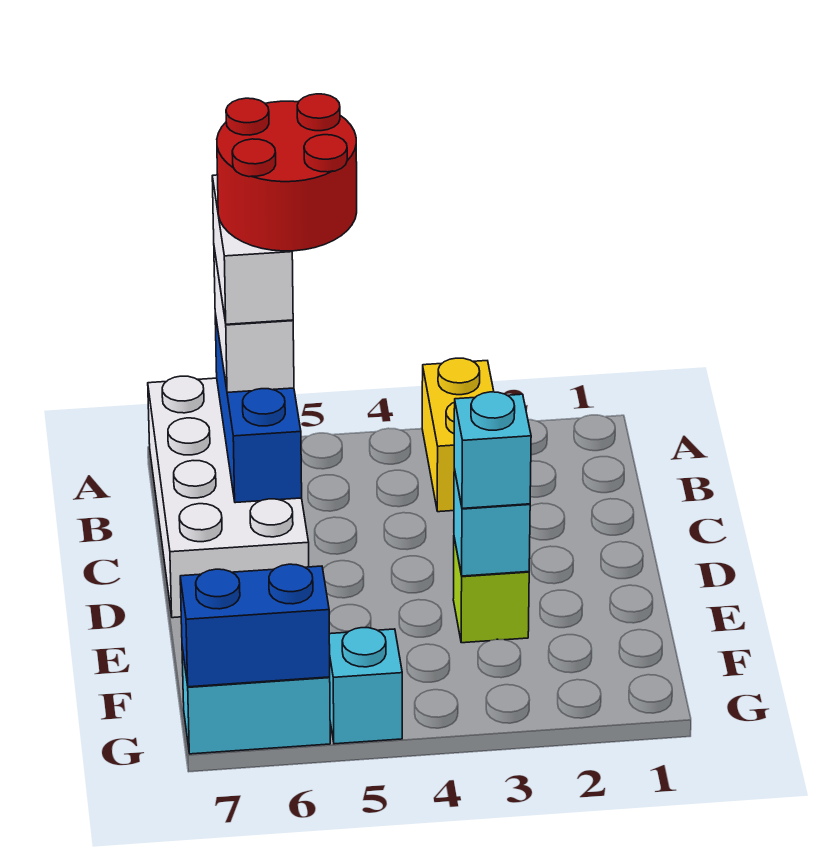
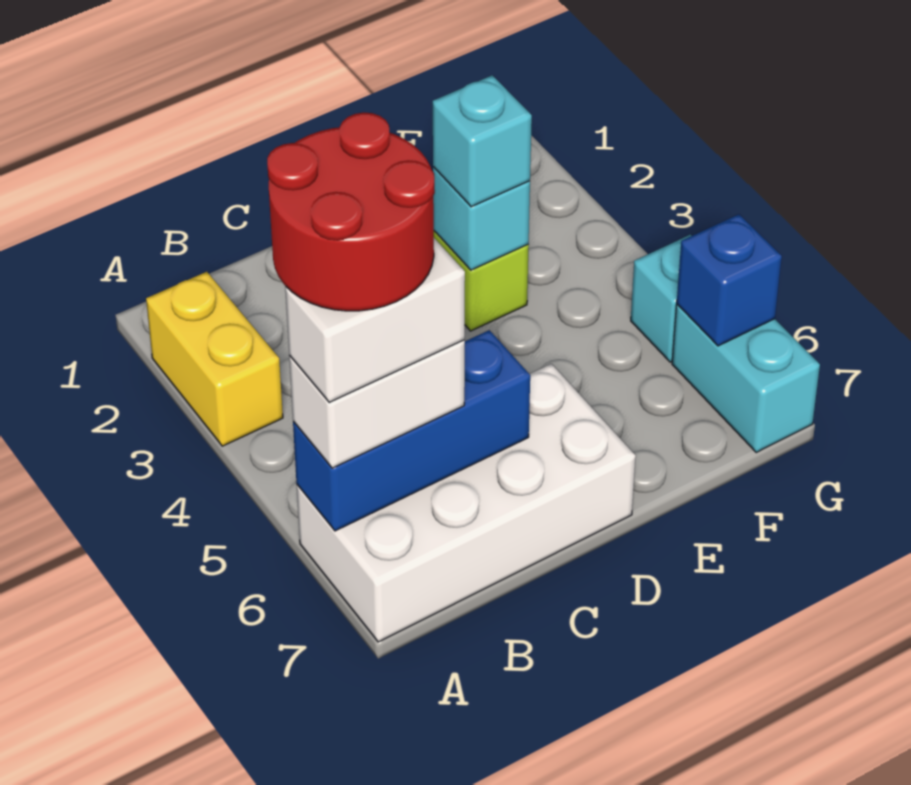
yellow 1x2 brick [422,358,494,512] -> yellow 1x2 brick turned to [146,272,283,446]
blue 1x2 brick [180,564,330,687] -> blue 1x1 brick [677,214,782,346]

